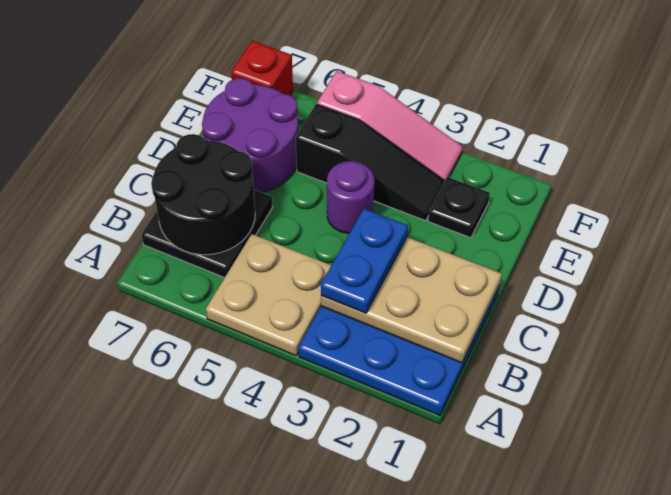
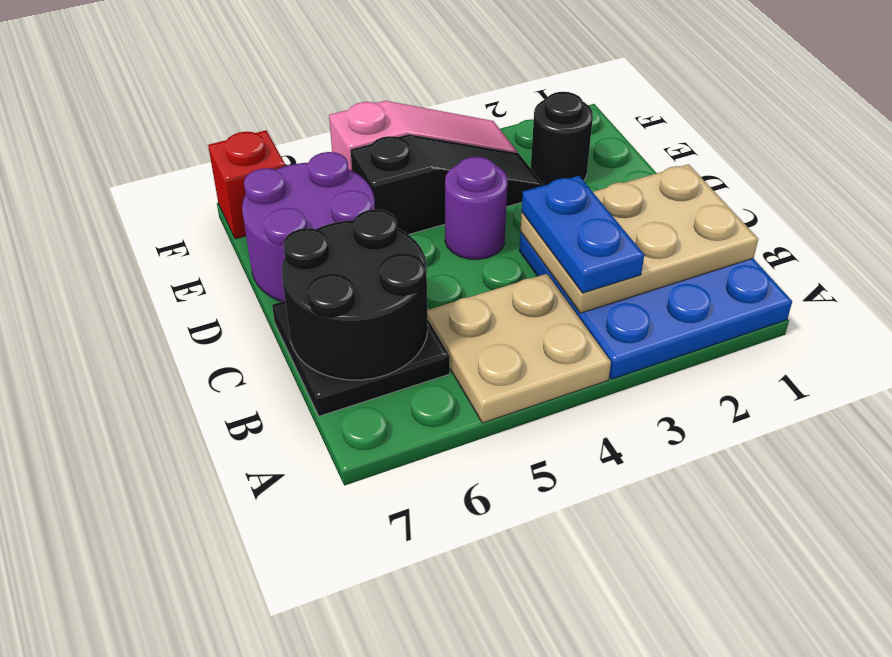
black 1x1 plate [428,177,490,238] -> black 1x1 round brick [531,92,593,185]

